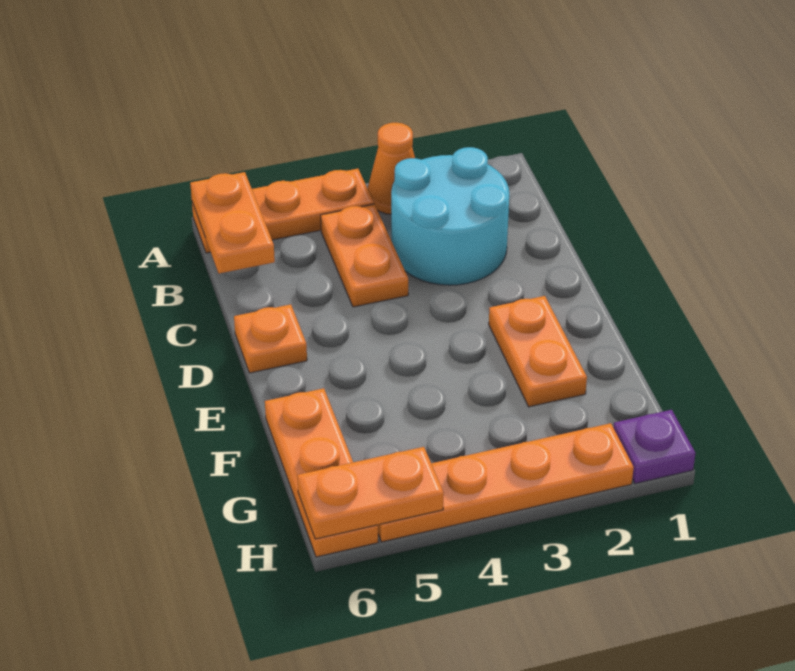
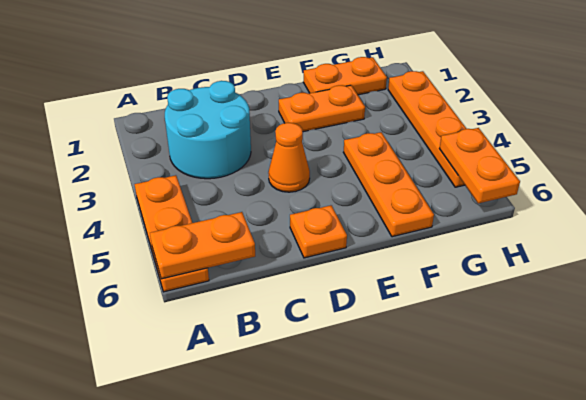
orange 1x1 cone [368,123,415,214] -> orange 1x1 cone moved to [268,123,310,192]
orange 1x2 plate [321,204,408,307] -> orange 1x2 plate moved to [303,57,387,95]
orange 1x3 plate [265,388,378,557] -> orange 1x3 plate turned to [343,132,434,237]
purple 1x1 plate [613,410,695,484] -> none

